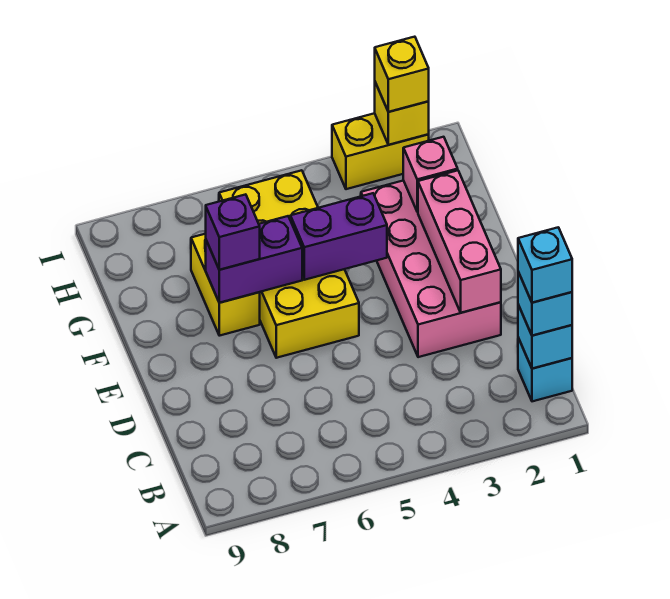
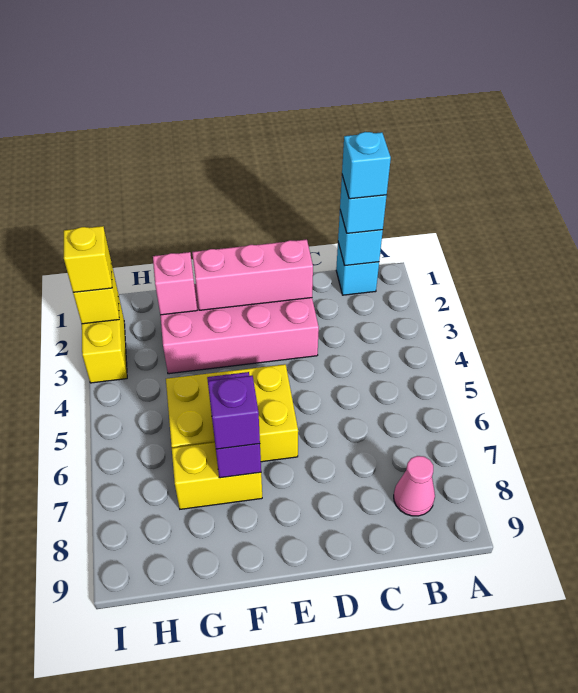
none -> pink 1x1 cone [394,456,435,516]
yellow 2x4 brick [219,170,359,358] -> yellow 2x3 brick [166,364,298,462]
purple 1x2 brick [290,193,387,280] -> none

